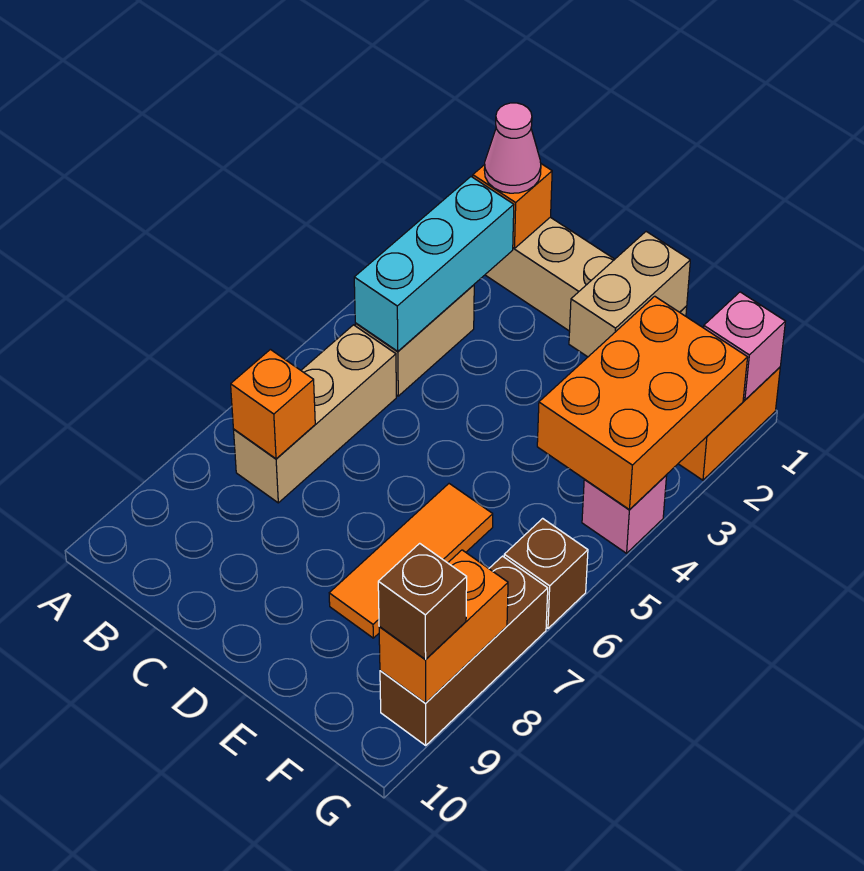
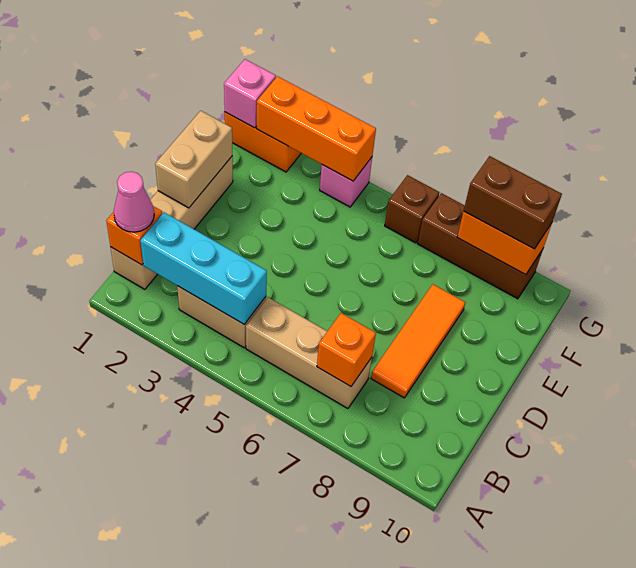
tan 1x2 brick [569,232,690,357] -> tan 1x2 brick turned to [155,111,232,208]
orange 1x3 tile [329,484,493,638] -> orange 1x3 tile turned to [371,284,465,398]
orange 2x3 brick [537,296,748,510] -> orange 1x3 brick [257,76,376,181]
brown 1x1 brick [378,543,467,659] -> brown 1x2 brick [464,156,562,249]

